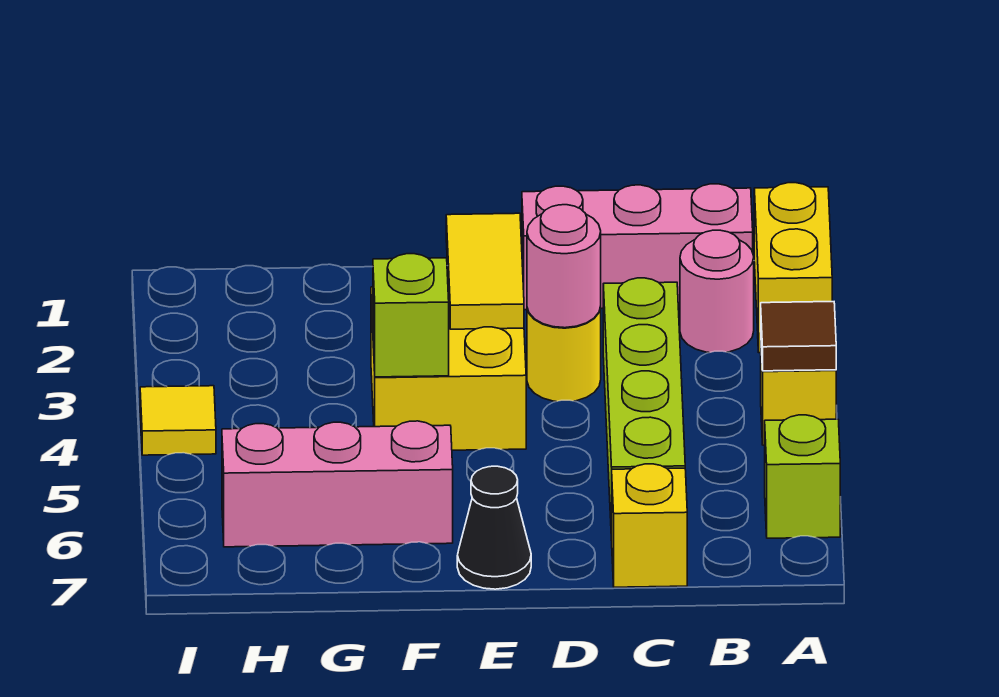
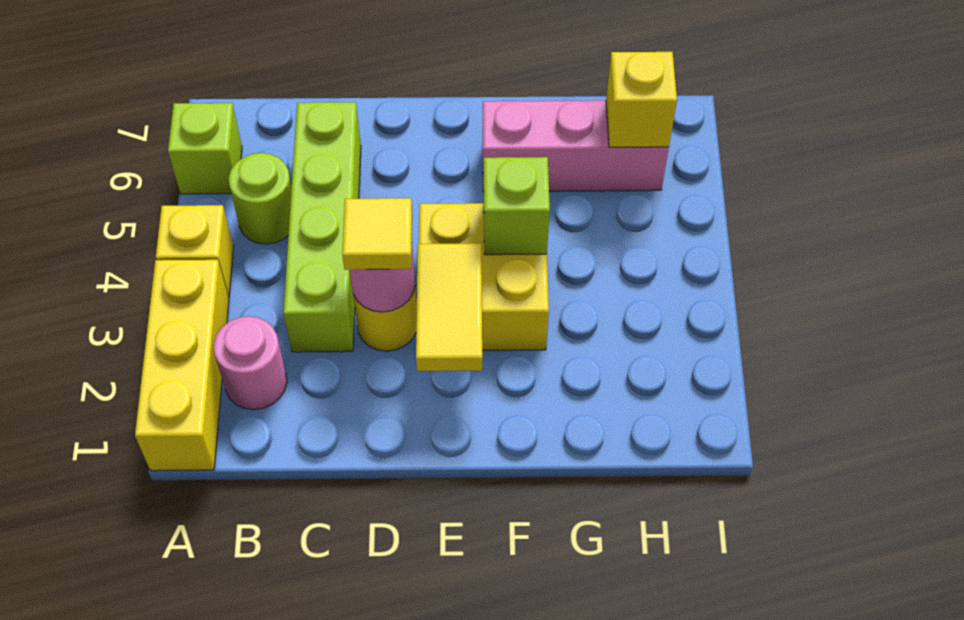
yellow 1x2 brick [754,183,832,353] -> yellow 1x3 brick [135,260,229,471]
brown 1x1 tile [761,302,836,371] -> none
pink 1x3 brick [522,184,753,310] -> none
none -> lime 1x1 round brick [229,153,292,244]
yellow 1x1 brick [612,464,687,587] -> yellow 1x1 brick moved to [606,52,677,147]
black 1x1 cone [457,466,531,589] -> none
yellow 1x1 tile [140,386,216,455] -> yellow 1x1 tile moved to [342,198,412,270]

